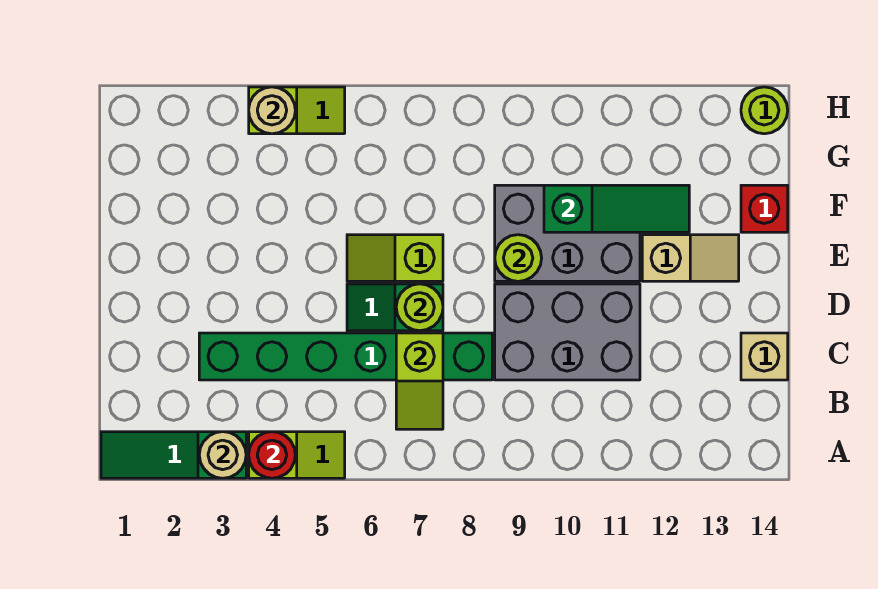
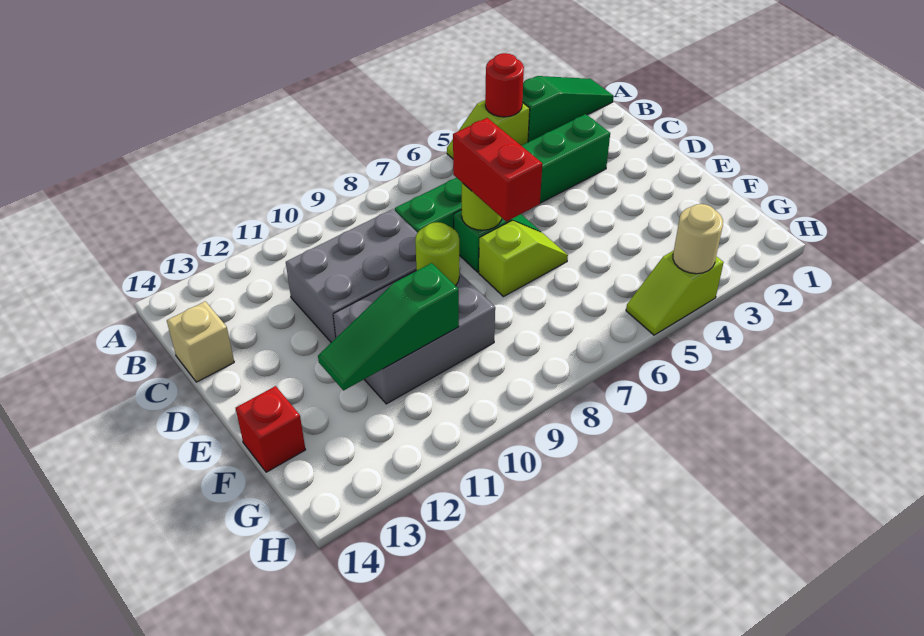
tan 1x1 round brick [199,432,246,478] -> none
lime 1x2 slope [396,333,443,429] -> none
none -> red 1x2 brick [453,118,542,221]
tan 1x2 slope [642,235,739,281] -> none
lime 1x1 round brick [741,87,788,134] -> none

